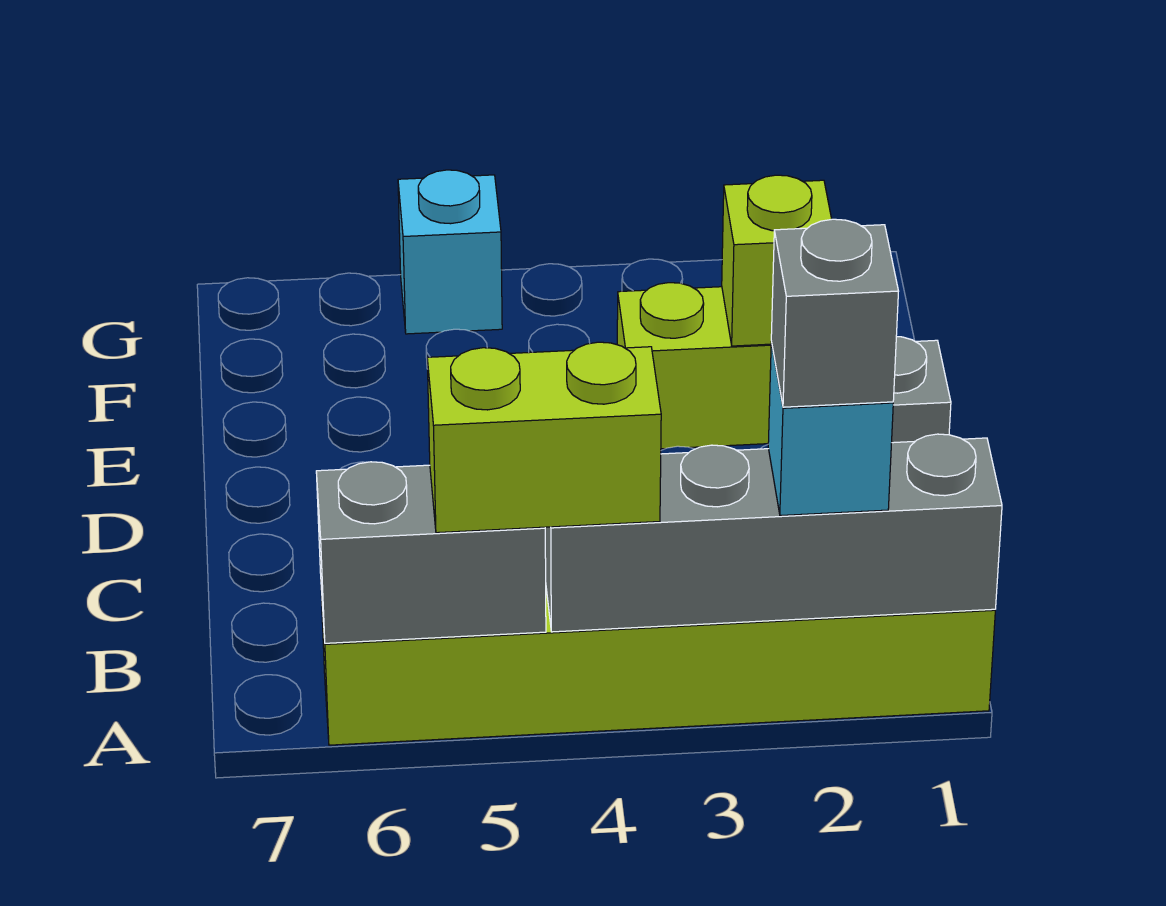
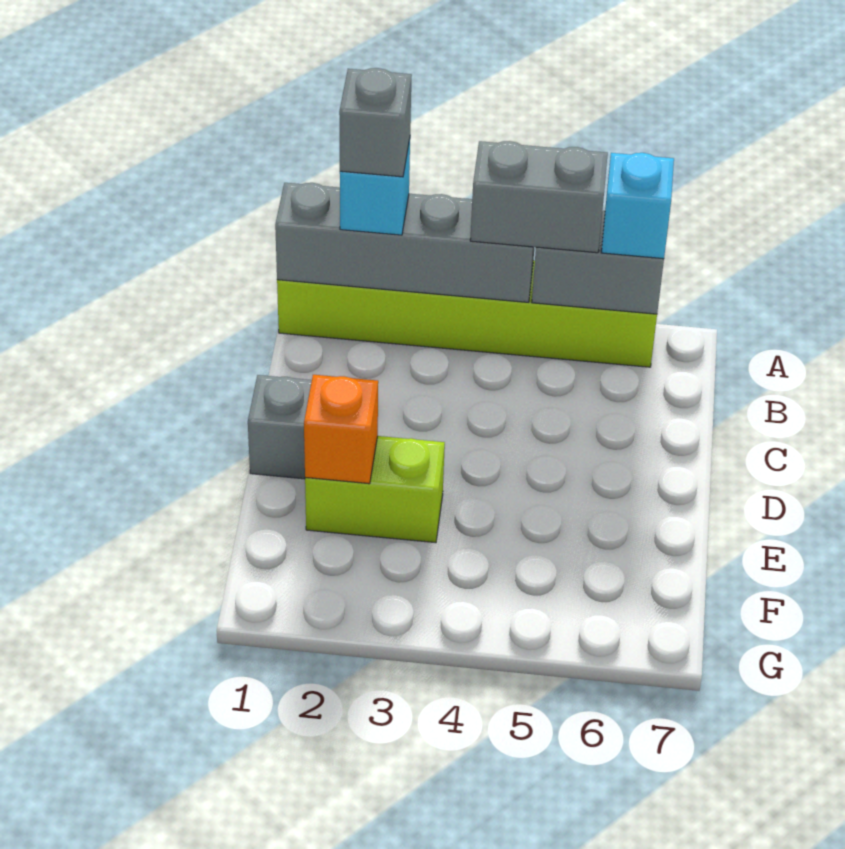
lime 1x2 brick [427,342,661,533] -> grey 1x2 brick [470,141,608,253]
lime 1x1 brick [722,175,832,346] -> orange 1x1 brick [304,375,378,484]
cyan 1x1 brick [398,170,502,334] -> cyan 1x1 brick moved to [601,153,674,259]

